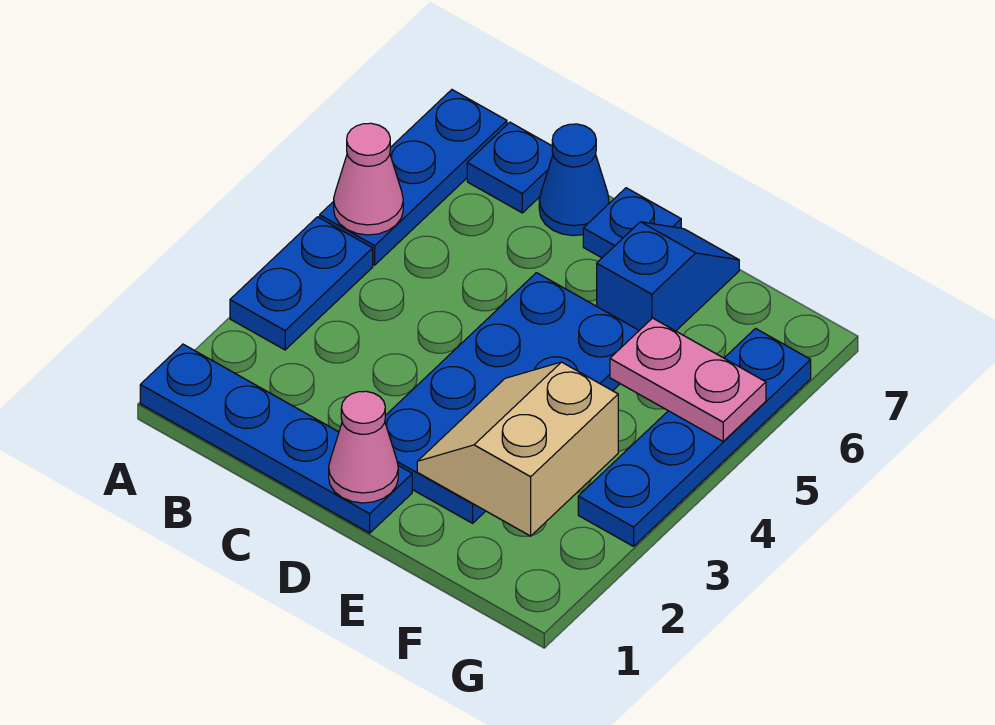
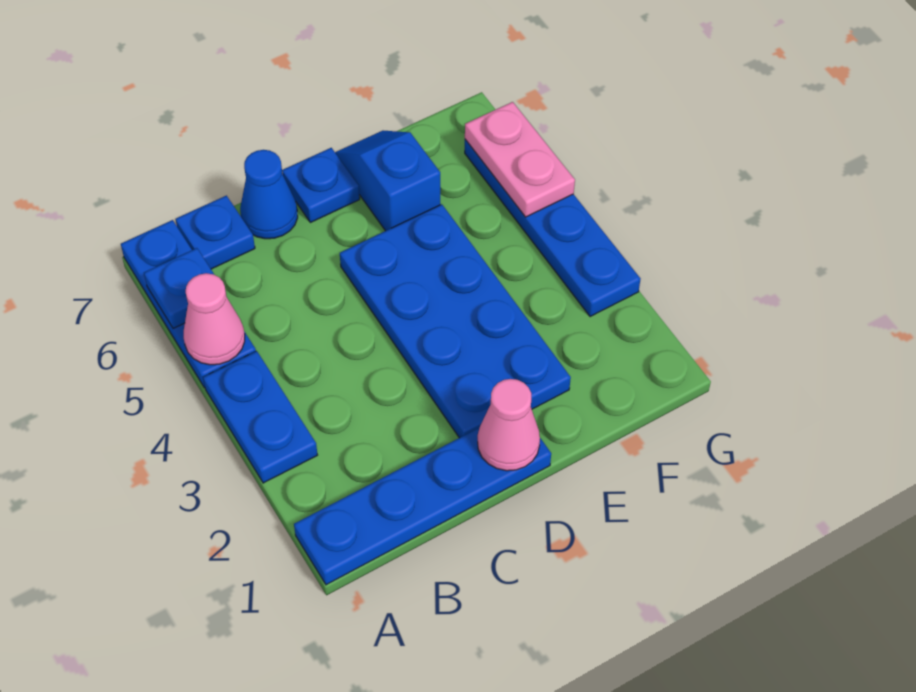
none -> blue 1x1 plate [144,248,214,329]
tan 2x2 slope [417,362,618,536] -> none
pink 1x2 plate [610,318,766,441] -> pink 1x2 plate turned to [465,102,575,217]

